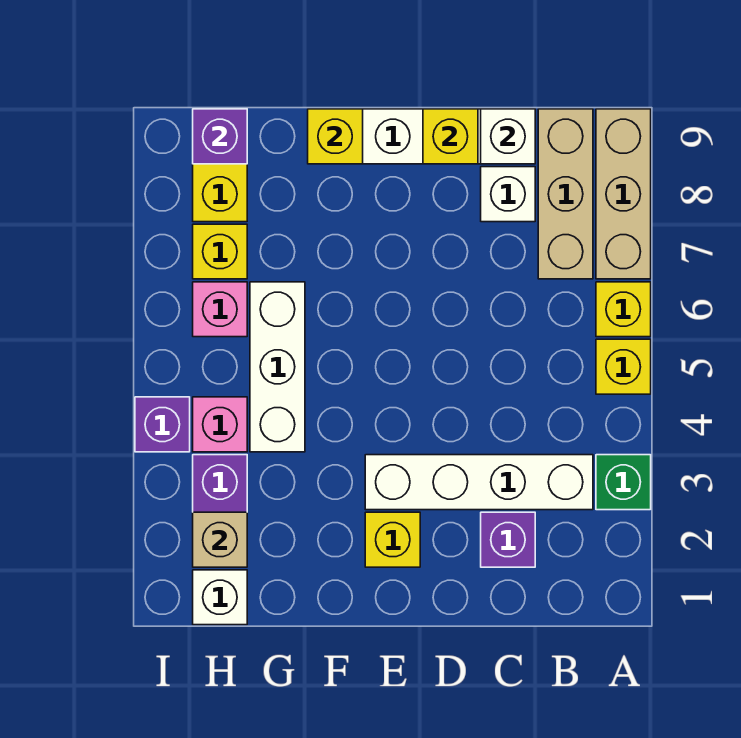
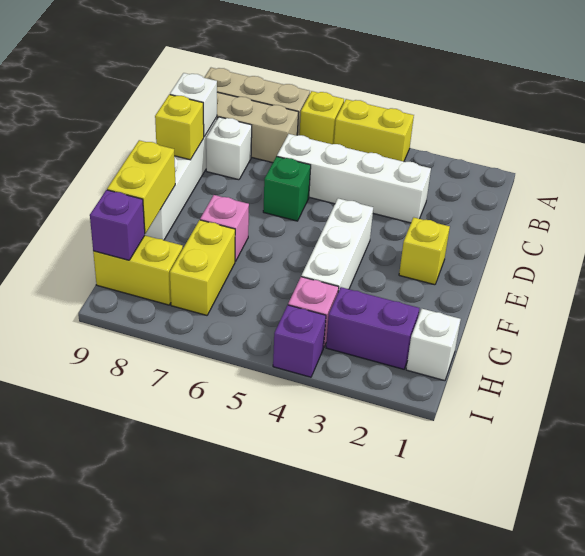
green 1x1 brick [596,455,651,510] -> green 1x1 brick moved to [263,156,311,221]
yellow 1x1 brick [596,339,651,394] -> yellow 1x2 brick [334,99,414,162]
white 1x4 brick [365,455,593,510] -> white 1x4 brick turned to [277,134,431,223]
purple 1x1 brick [481,512,535,567] -> none
yellow 1x1 brick [308,109,363,164] -> yellow 1x2 brick [107,140,175,234]
white 1x3 brick [250,282,305,452] -> white 1x3 brick turned to [301,198,373,292]
tan 1x1 brick [193,512,247,567] -> none
pink 1x1 brick [193,282,247,337] -> pink 1x1 brick moved to [200,195,249,262]
yellow 1x1 brick [193,224,247,279] -> yellow 1x2 brick [170,220,235,315]

